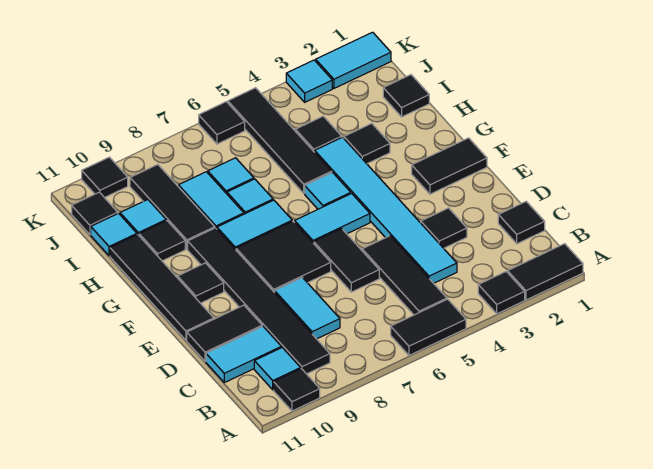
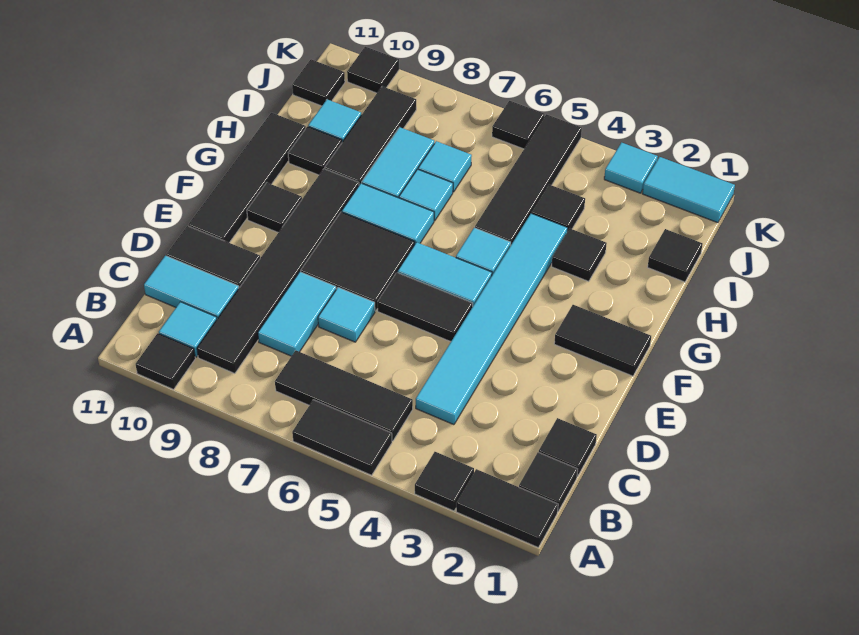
black 1x3 tile [362,236,447,315] -> black 1x3 tile turned to [275,350,413,441]
black 1x1 tile [421,208,467,248] -> black 1x1 tile moved to [519,452,578,511]
black 1x2 tile [314,229,379,292] -> black 1x2 tile turned to [378,272,473,342]
cyan 1x1 tile [91,213,137,256] -> cyan 1x1 tile moved to [318,288,375,342]

